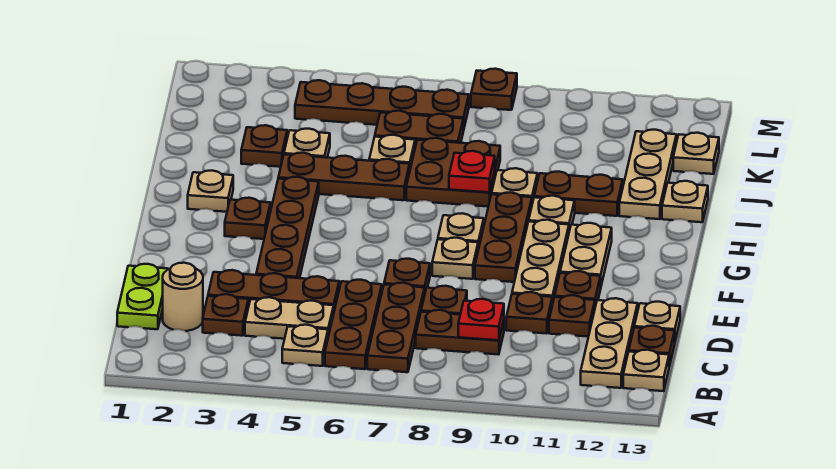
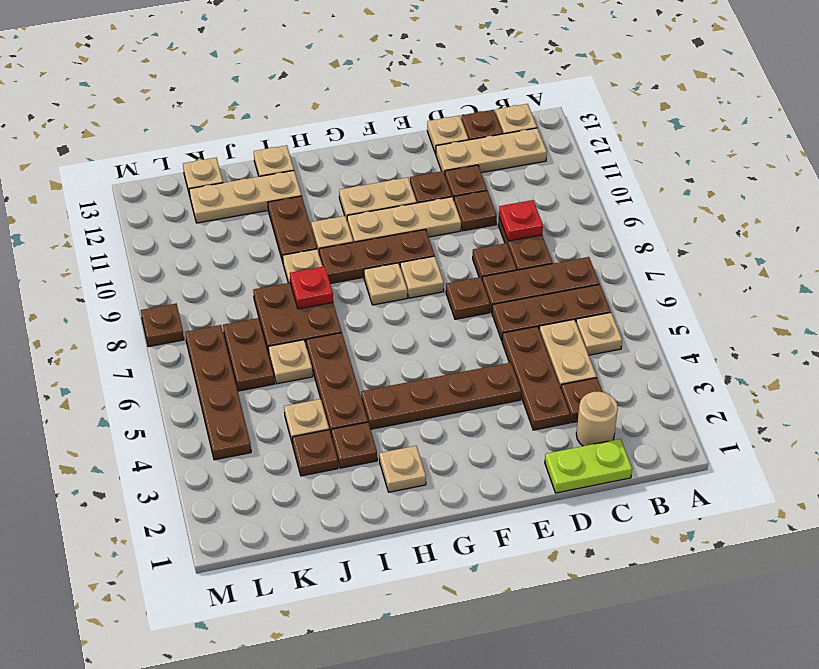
brown 1x1 plate [225,198,271,239] -> brown 1x1 plate moved to [331,422,377,468]

